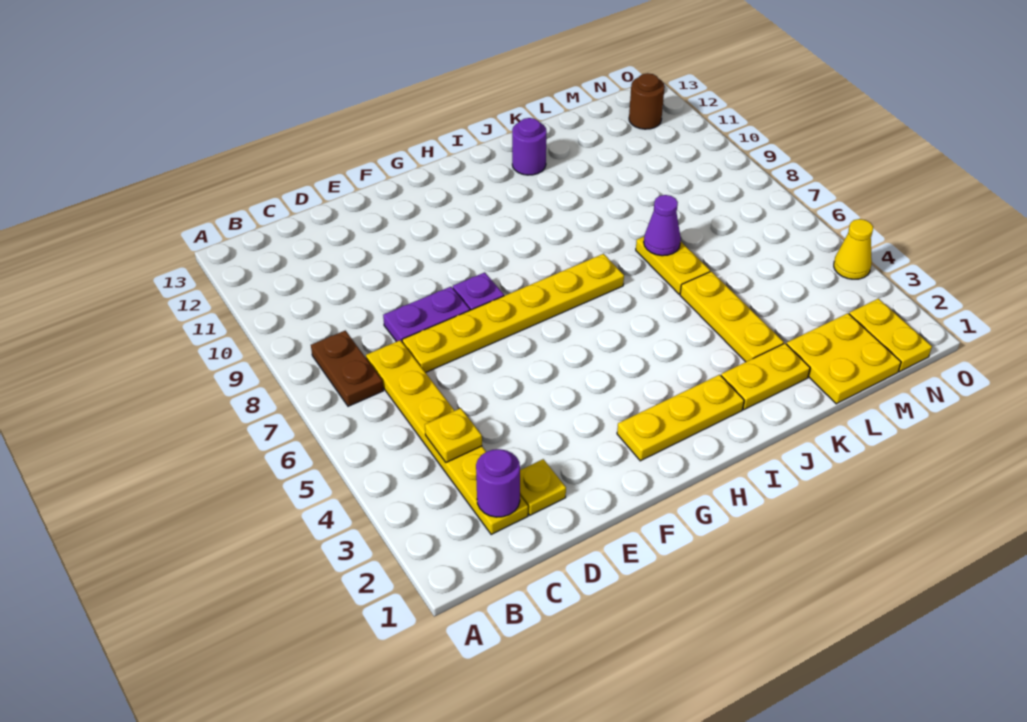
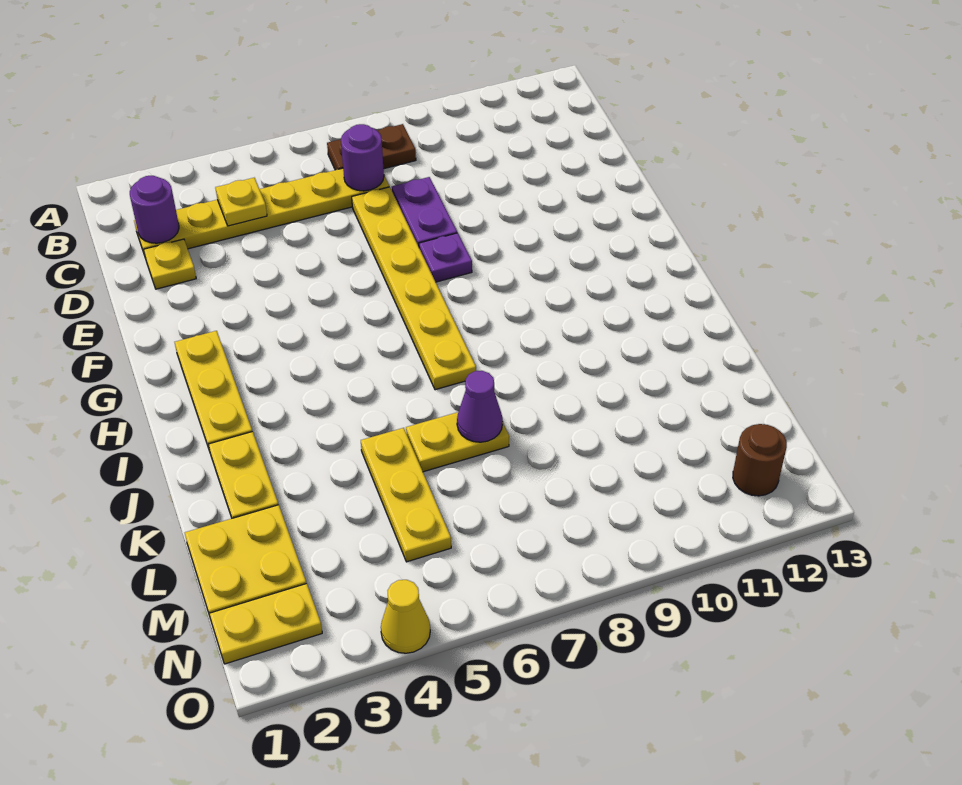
purple 1x1 round brick [512,118,547,175] -> purple 1x1 round brick moved to [341,124,384,191]
yellow 1x3 plate [680,271,784,362] -> yellow 1x3 plate turned to [361,428,451,562]

